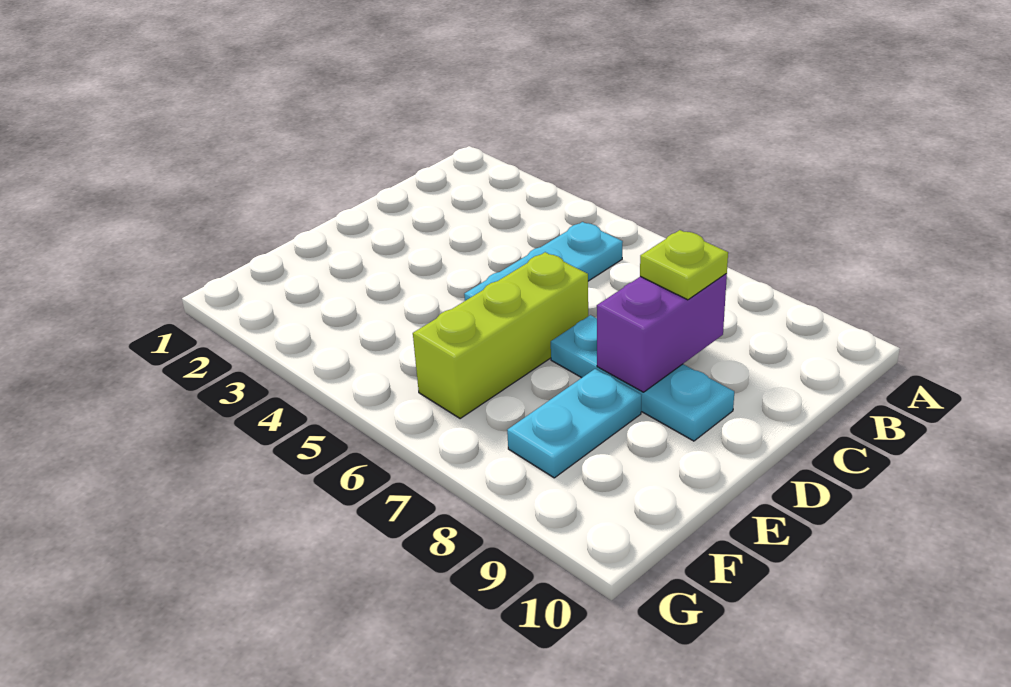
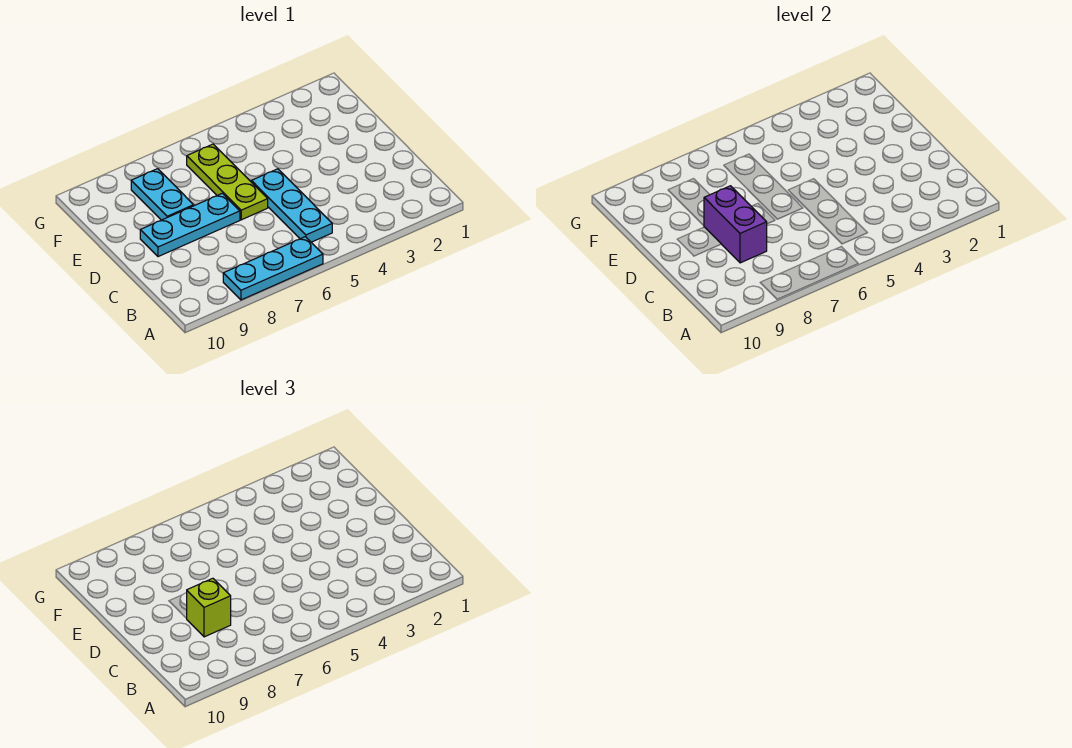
none -> cyan 1x3 plate [223,237,323,300]
lime 1x1 plate [640,230,728,300] -> lime 1x1 brick [187,578,231,637]
lime 1x3 brick [413,252,588,419] -> lime 1x3 plate [187,144,268,220]

